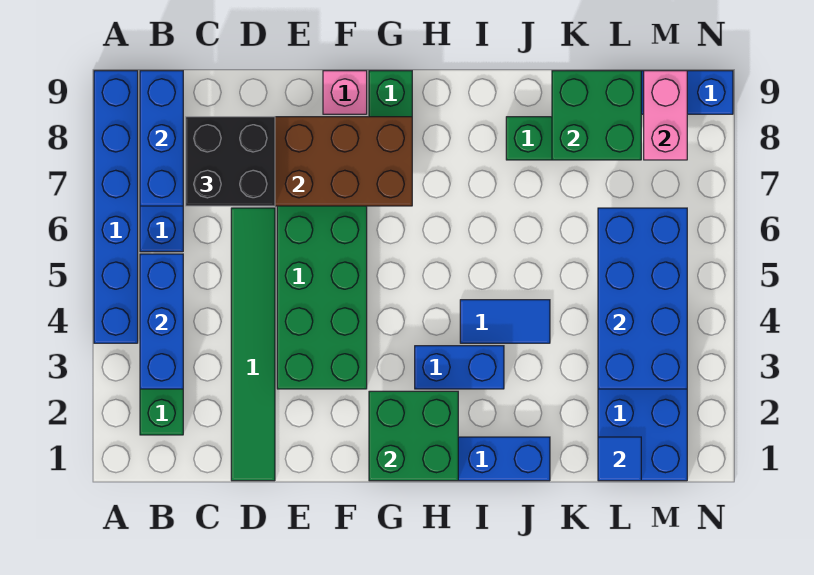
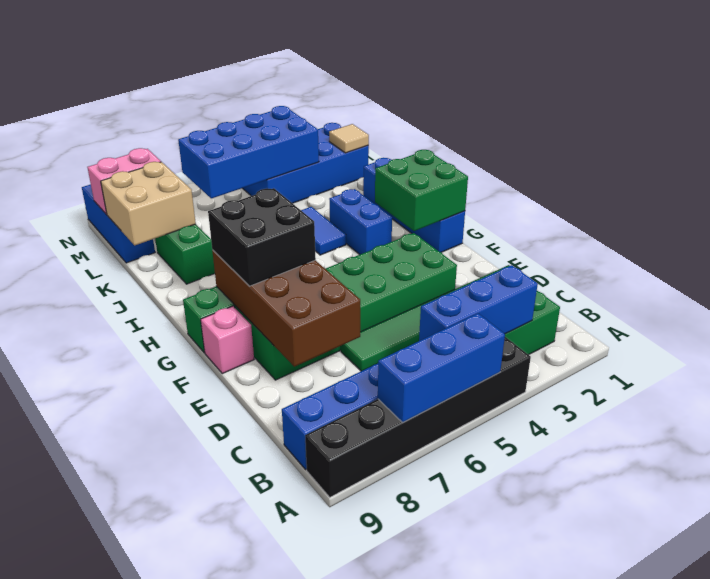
blue 1x6 brick [94,71,138,343] -> black 1x6 brick [305,337,531,497]
blue 1x3 brick [140,71,183,206] -> blue 1x3 brick moved to [378,313,505,422]
black 2x2 brick [186,117,275,206] -> black 2x2 brick moved to [208,188,316,286]
green 2x2 brick [552,71,641,160] -> tan 2x2 brick [101,162,196,245]
blue 1x1 tile [598,437,641,481] -> tan 1x1 tile [329,124,369,153]

